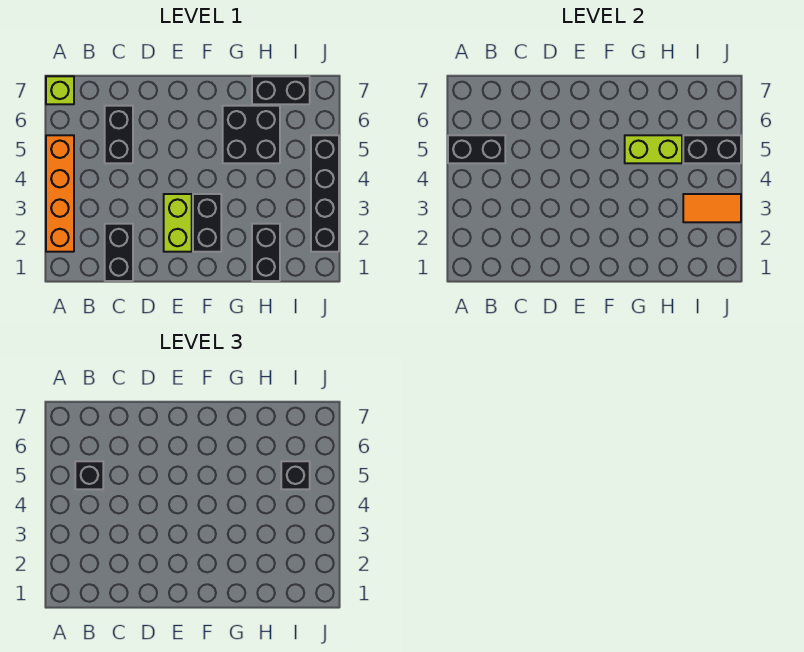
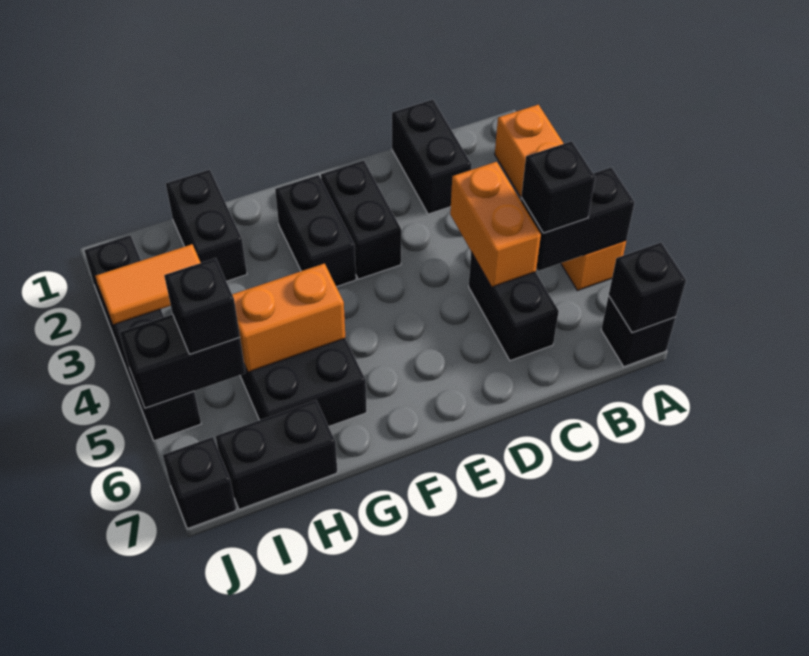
lime 1x1 brick [46,76,74,104] -> black 1x1 brick [601,296,676,367]
none -> black 1x1 brick [609,243,686,333]
none -> orange 1x2 brick [450,162,541,287]
lime 1x2 brick [164,194,192,252] -> black 1x2 brick [321,160,401,279]
lime 1x2 brick [625,135,682,163] -> orange 1x2 brick [232,264,345,372]
none -> black 1x1 brick [163,437,236,529]

